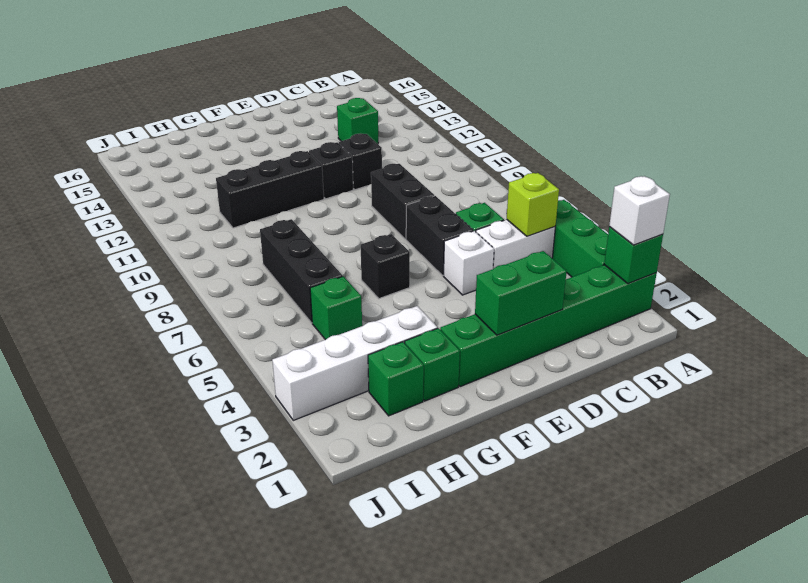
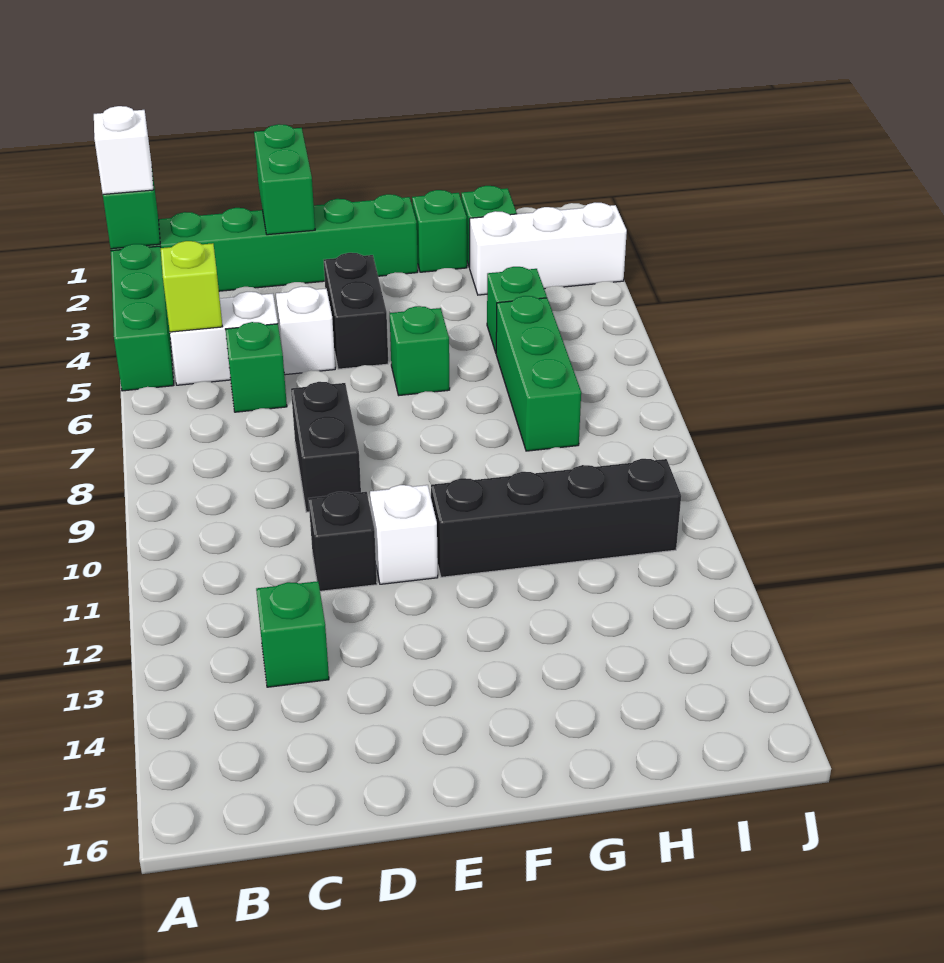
green 1x2 brick [475,251,567,335] -> green 1x2 brick turned to [254,124,315,235]
black 1x2 brick [406,196,473,275] -> black 1x2 brick moved to [324,253,388,369]
black 1x1 brick [309,142,353,199] -> white 1x1 brick [370,485,438,584]
black 1x1 brick [361,234,410,299] -> green 1x1 brick [390,306,450,395]
black 1x3 brick [216,151,324,228] -> black 1x4 brick [431,459,681,577]
white 1x4 brick [272,306,438,420] -> white 1x3 brick [469,203,627,295]
black 1x3 brick [260,219,343,323] -> green 1x3 brick [496,296,581,451]

